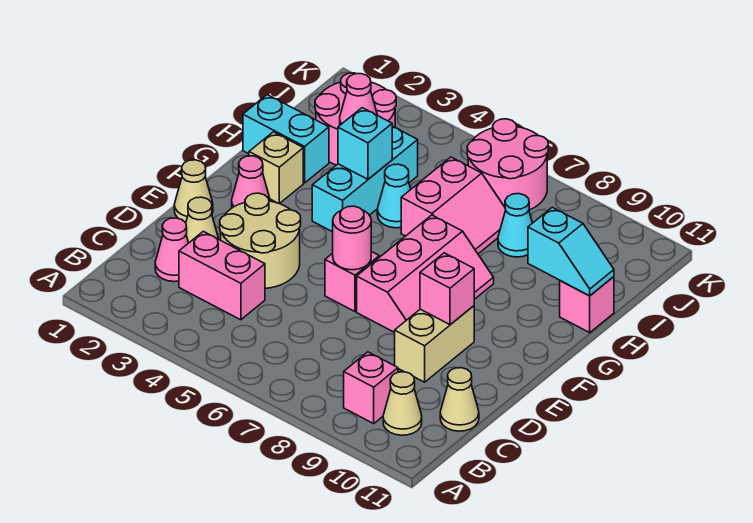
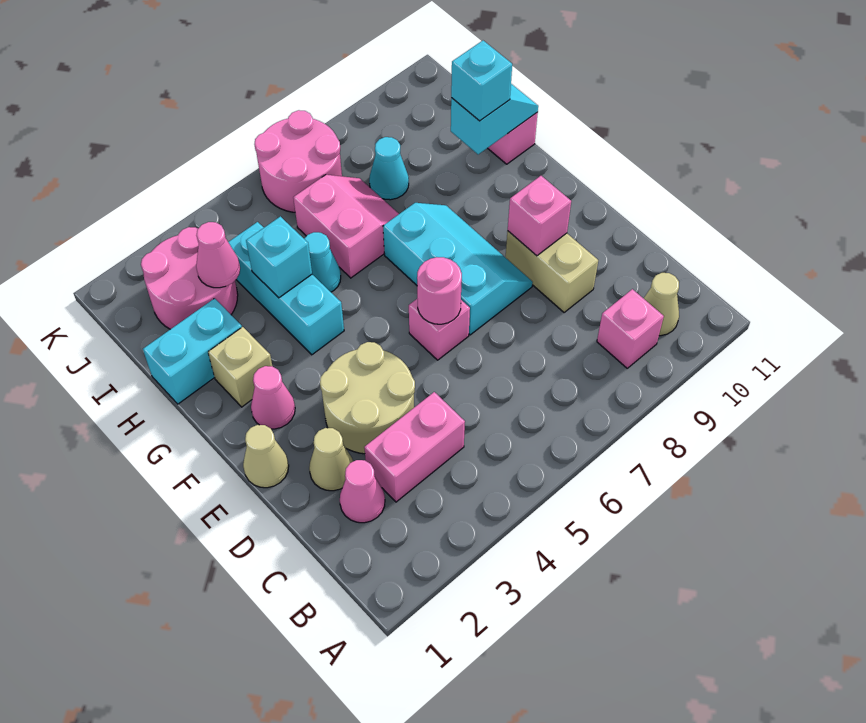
tan 1x1 cone [440,368,479,431] -> none
pink 2x3 slope [357,215,494,333] -> cyan 2x3 slope [383,203,533,335]
none -> cyan 1x1 brick [451,41,512,121]

